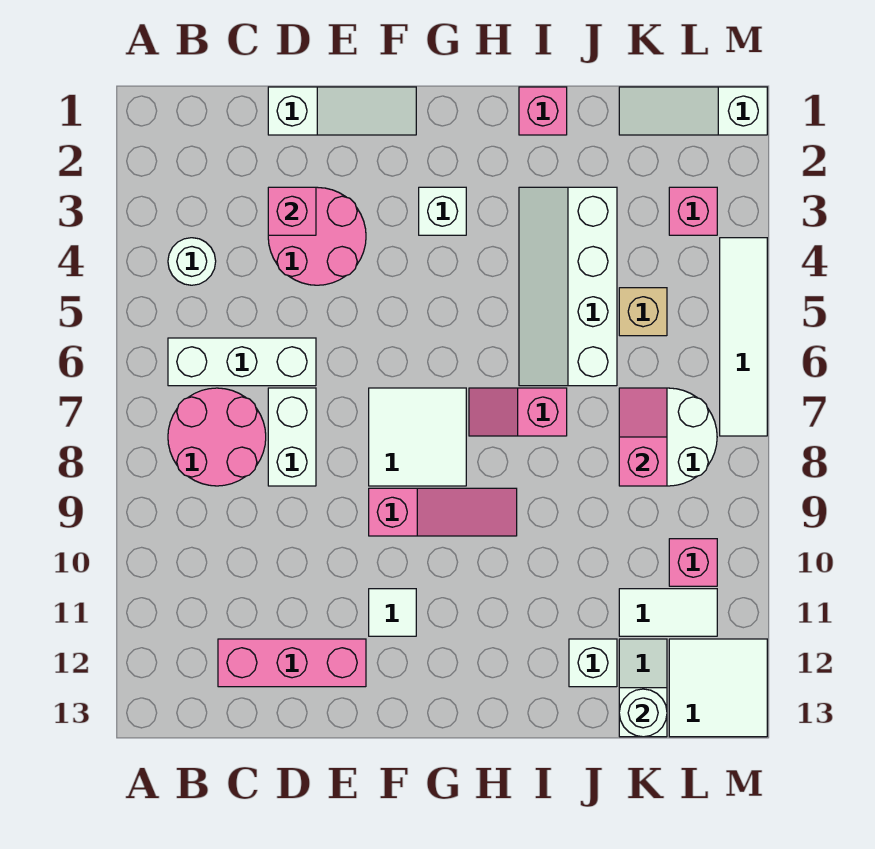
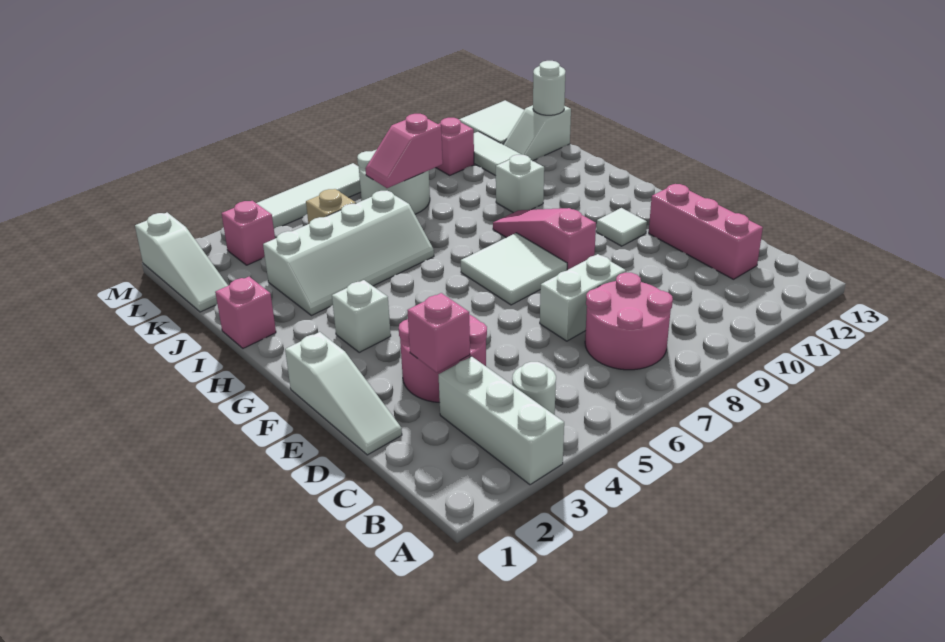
white 1x3 brick [168,338,316,386] -> white 1x3 brick moved to [439,356,564,485]
white 1x3 slope [268,87,416,135] -> white 1x3 slope turned to [285,332,402,455]
pink 1x2 slope [469,388,567,436] -> none
white 1x1 brick [569,639,617,687] -> white 1x1 brick moved to [496,155,544,213]

